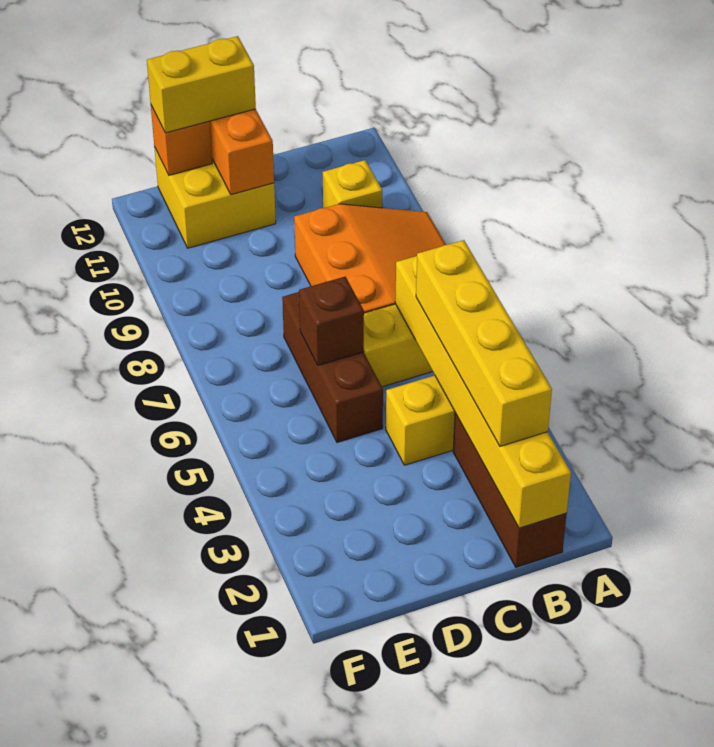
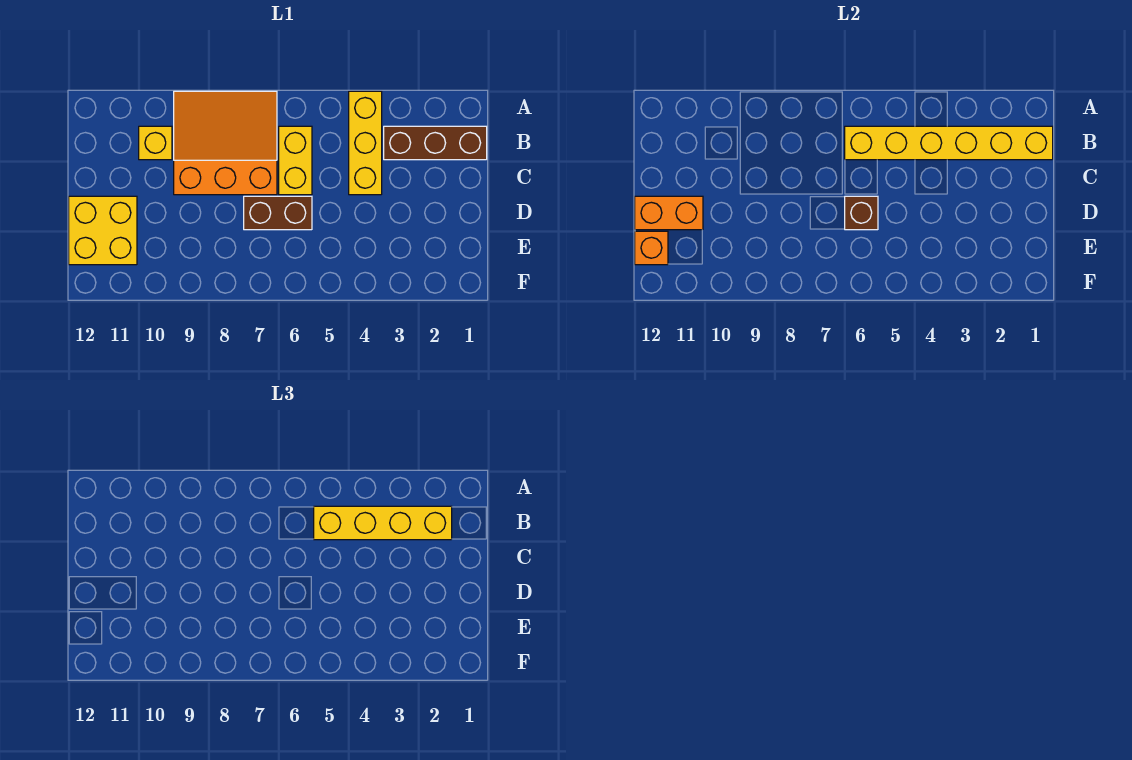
brown 1x3 brick [282,292,383,442] -> brown 1x2 brick [244,196,312,230]
yellow 1x2 brick [147,36,256,133] -> none

